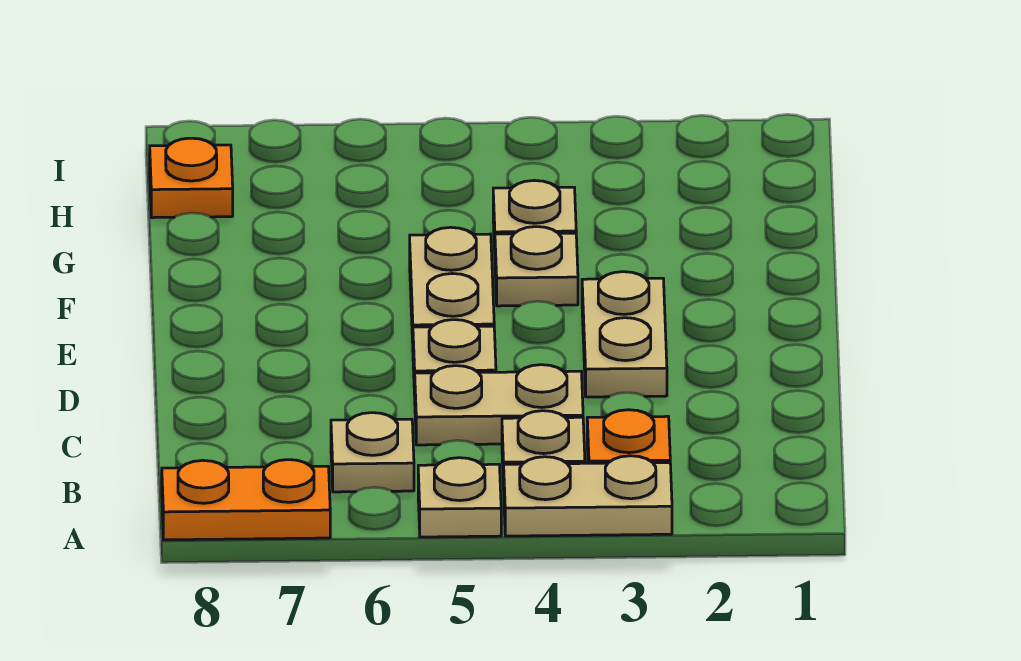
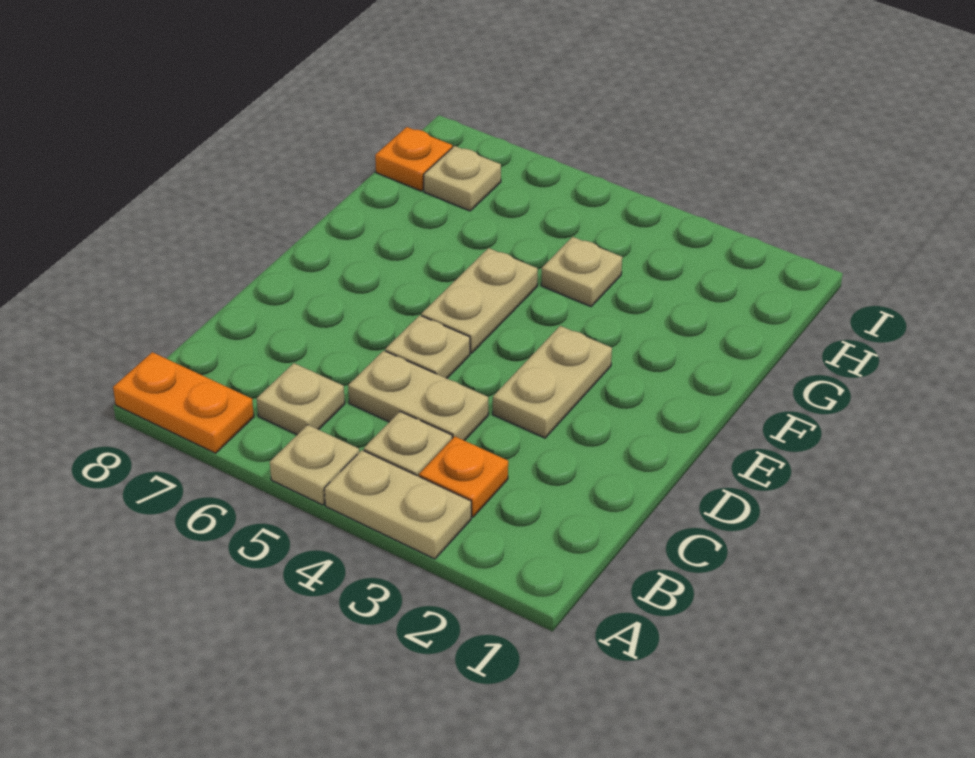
tan 1x1 plate [495,227,578,306] -> tan 1x1 plate moved to [423,146,501,211]

